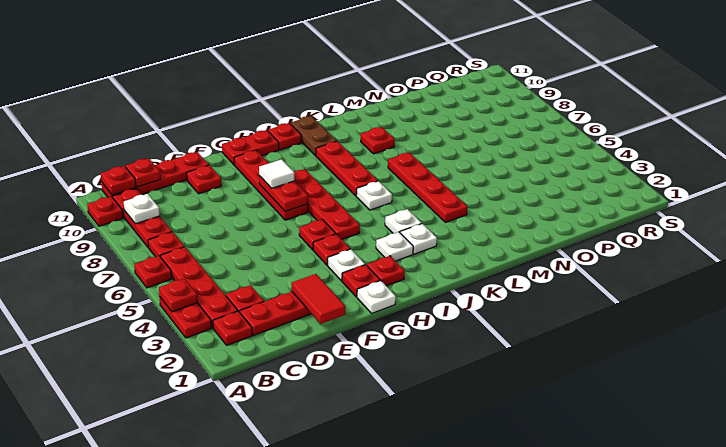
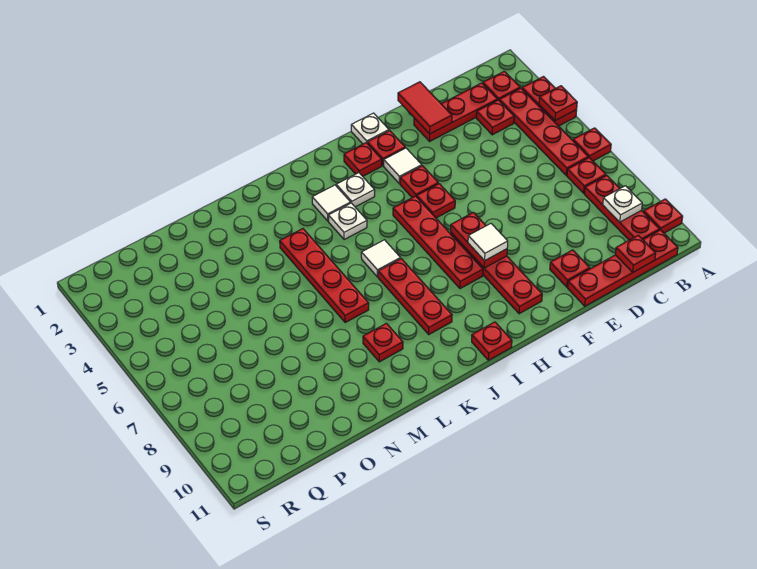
red 1x1 plate [101,166,136,195] -> none
white 1x1 plate [328,249,365,281] -> white 1x1 tile [384,148,422,184]
red 1x2 plate [222,130,279,165] -> none
white 1x1 plate [400,224,437,254] -> white 1x1 tile [312,185,351,221]
white 1x1 plate [356,181,392,210] -> white 1x1 tile [361,240,401,277]
brown 1x2 plate [290,116,337,156] -> none

